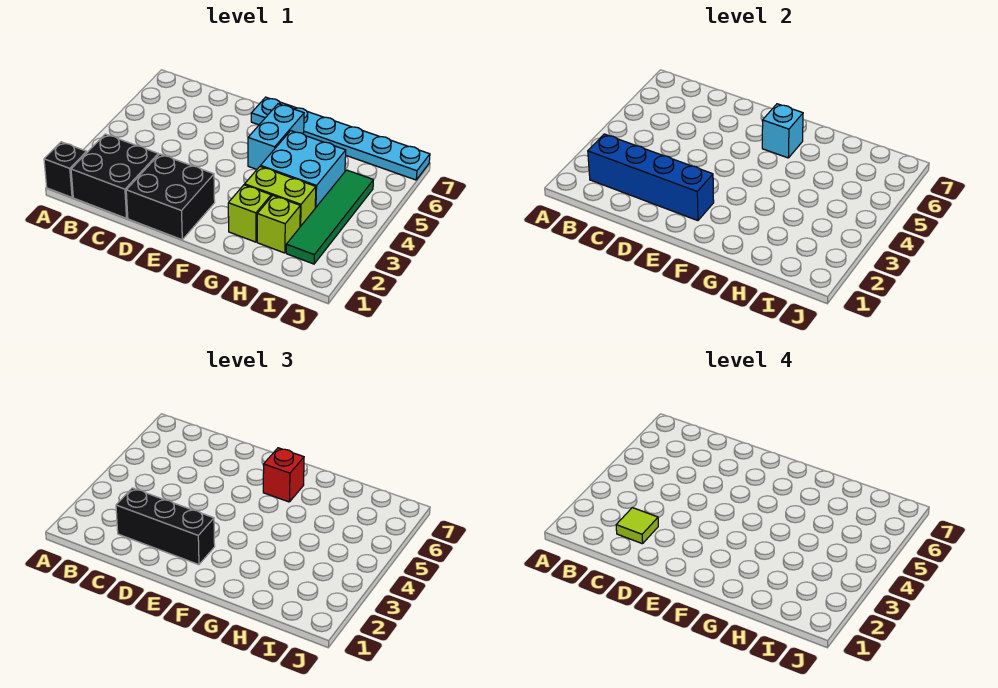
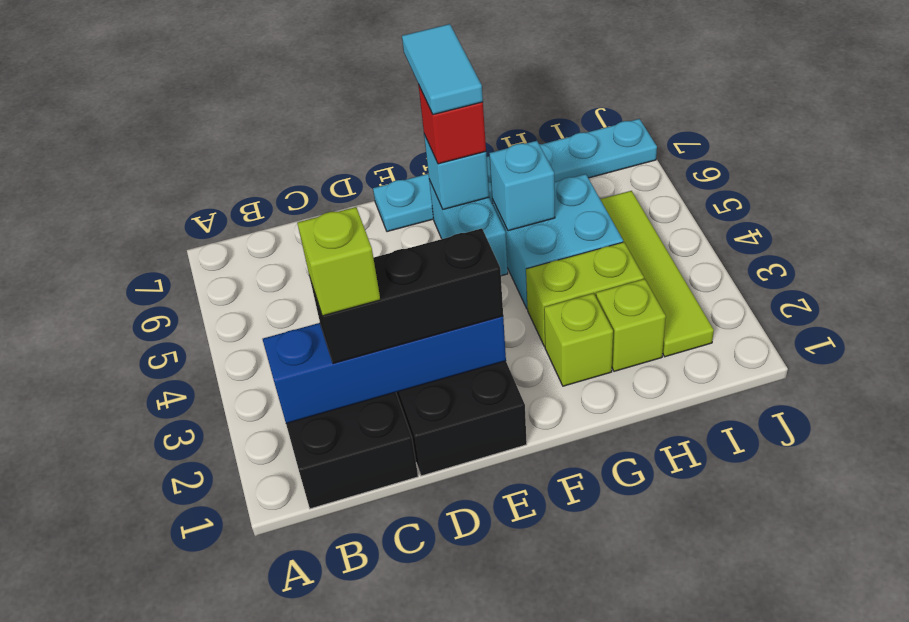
black 1x1 brick [44,142,87,197] -> none
lime 1x1 tile [616,508,658,544] -> lime 1x1 brick [297,207,380,316]
none -> cyan 1x2 tile [402,24,483,115]
none -> cyan 1x1 brick [489,141,555,231]
green 1x4 tile [286,170,373,264] -> lime 1x4 tile [600,191,714,357]

